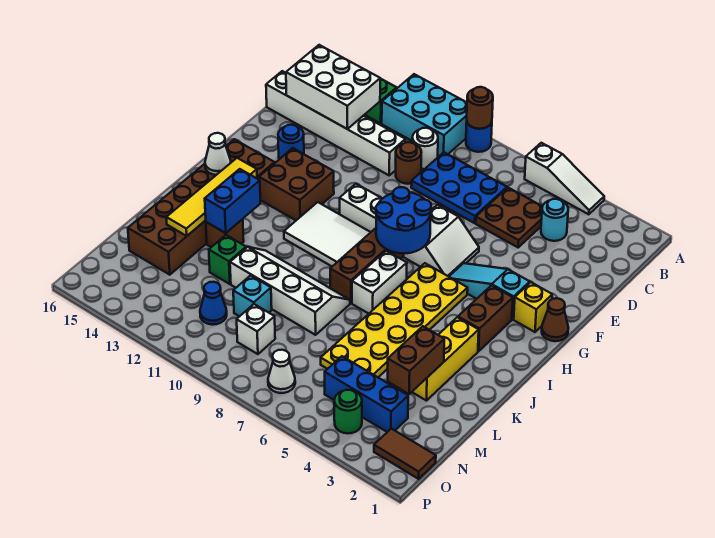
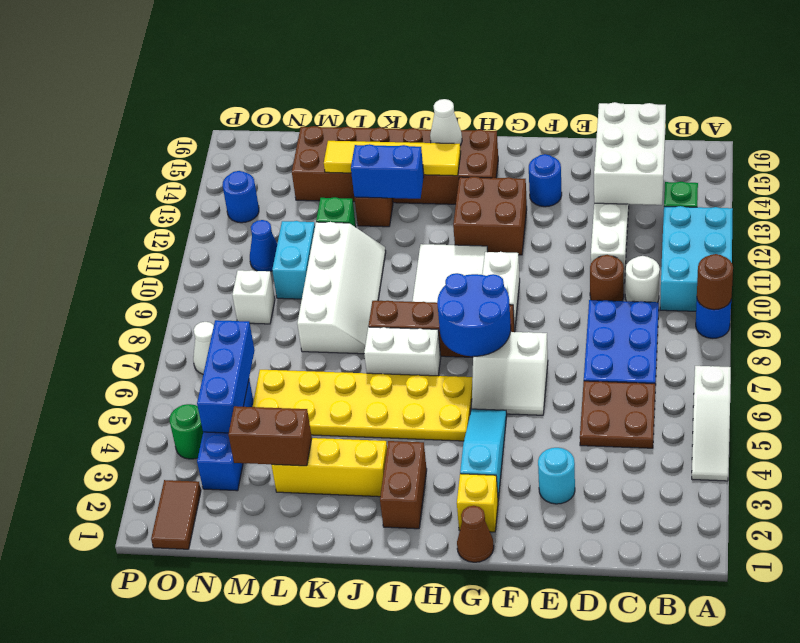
cyan 1x1 round brick [541,199,568,241] -> cyan 1x1 round brick moved to [538,448,575,504]
brown 1x2 brick [458,285,513,351] -> brown 1x2 brick turned to [380,441,427,529]
cyan 1x1 brick [233,275,272,316] -> cyan 1x2 brick [272,221,315,299]
none -> blue 1x3 brick [197,320,255,433]
none -> blue 1x1 round brick [223,171,259,223]

